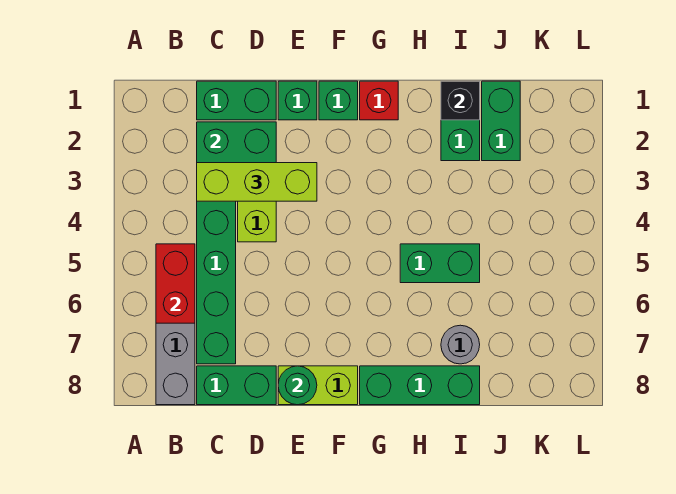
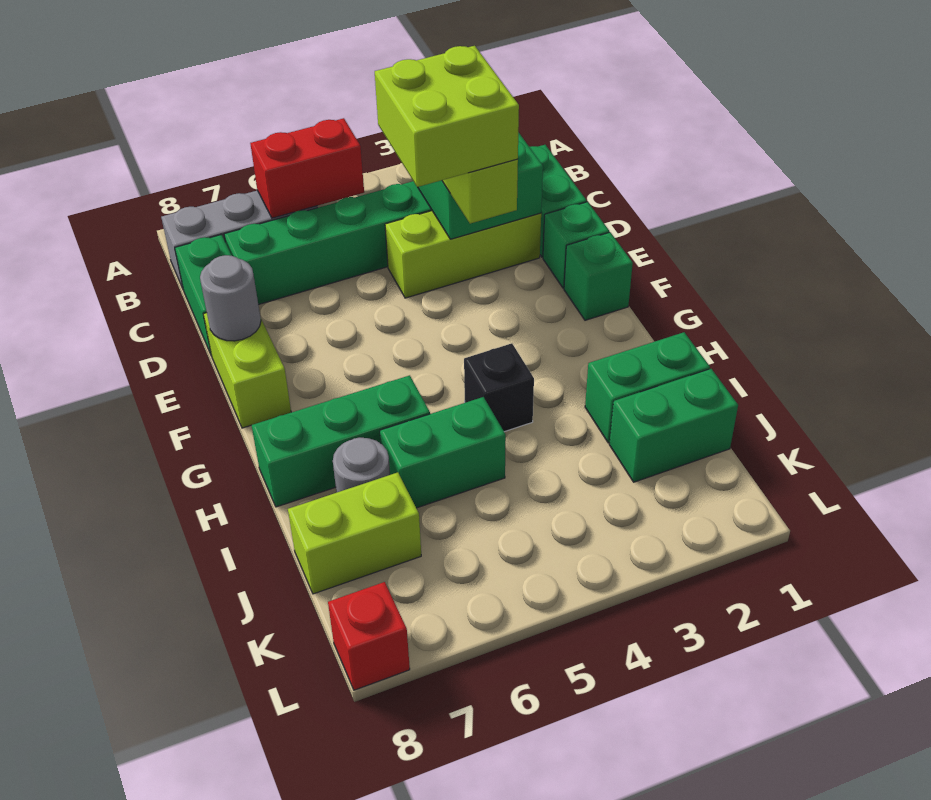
none -> lime 2x2 brick [375,46,519,187]
green 1x1 round brick [278,366,317,405] -> grey 1x1 round brick [200,255,261,341]
red 1x1 brick [360,81,398,120] -> red 1x1 brick moved to [328,582,410,690]
green 1x3 brick [360,366,480,405] -> green 1x3 brick turned to [251,375,430,507]
green 1x2 brick [400,244,480,283] -> green 1x2 brick turned to [380,397,506,508]
black 1x1 brick [441,81,480,120] -> black 1x1 brick moved to [464,343,534,432]
none -> lime 1x2 brick [288,472,421,594]

